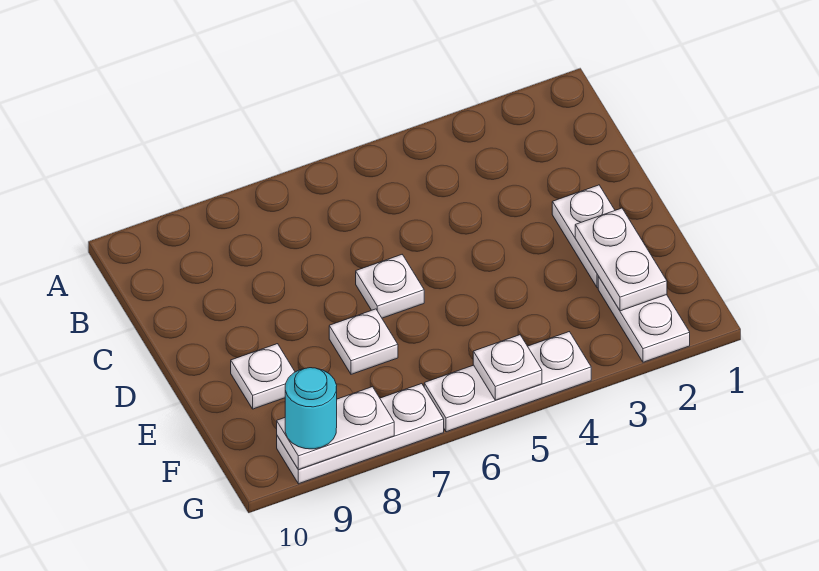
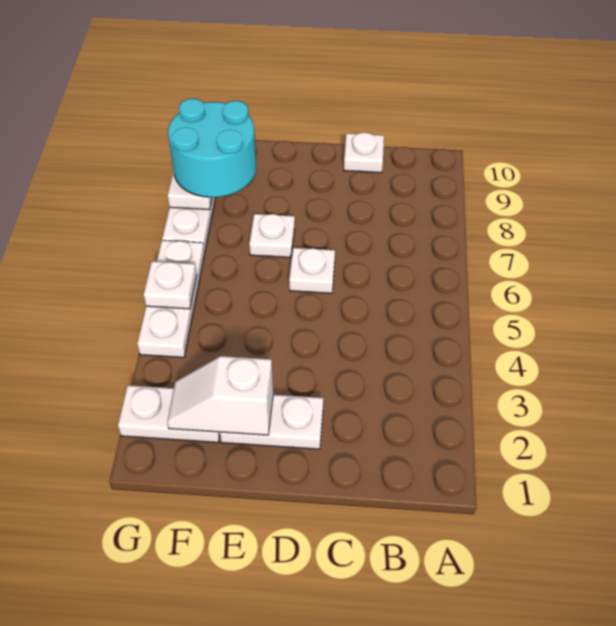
white 1x2 plate [575,208,667,311] -> white 1x2 slope [167,356,273,435]
white 1x1 plate [231,344,295,409] -> white 1x1 plate moved to [344,133,384,173]
cyan 1x1 round brick [285,368,337,449] -> cyan 2x2 round brick [168,99,256,197]

